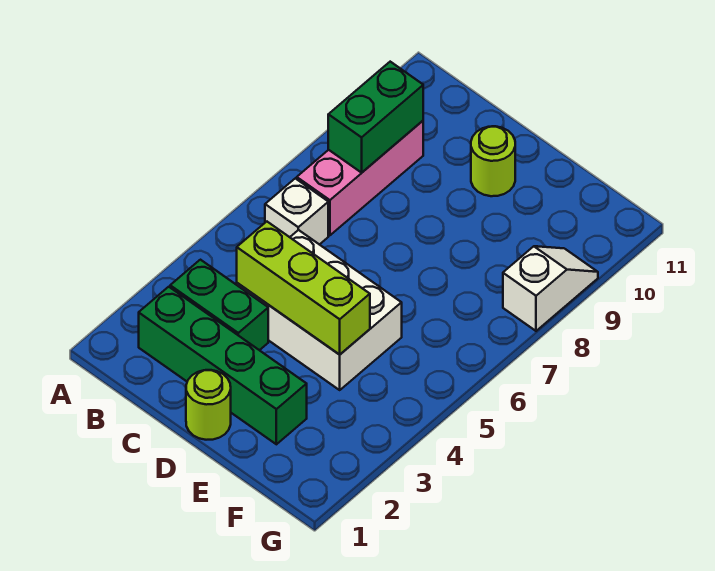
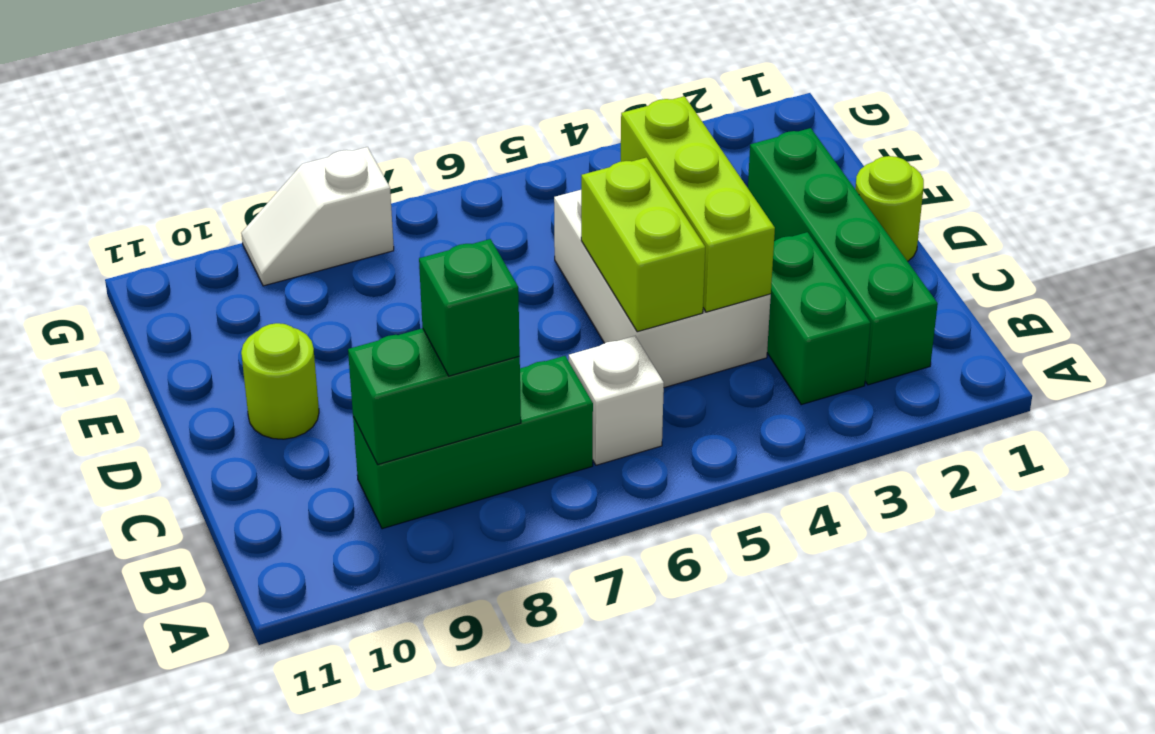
pink 1x3 brick [297,121,423,235] -> green 1x3 brick [353,356,593,529]
none -> green 1x1 brick [419,239,520,376]
none -> lime 1x2 brick [581,157,705,332]

